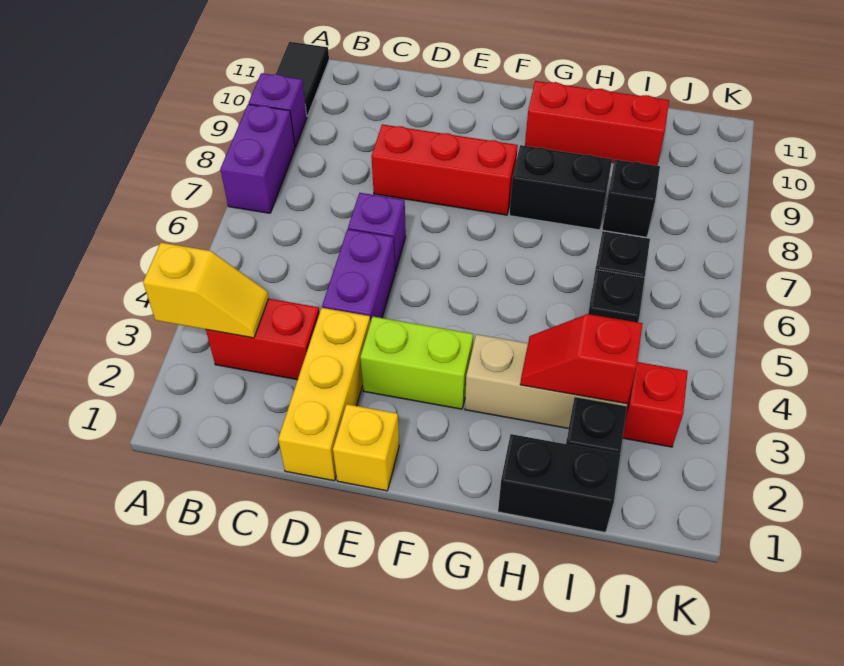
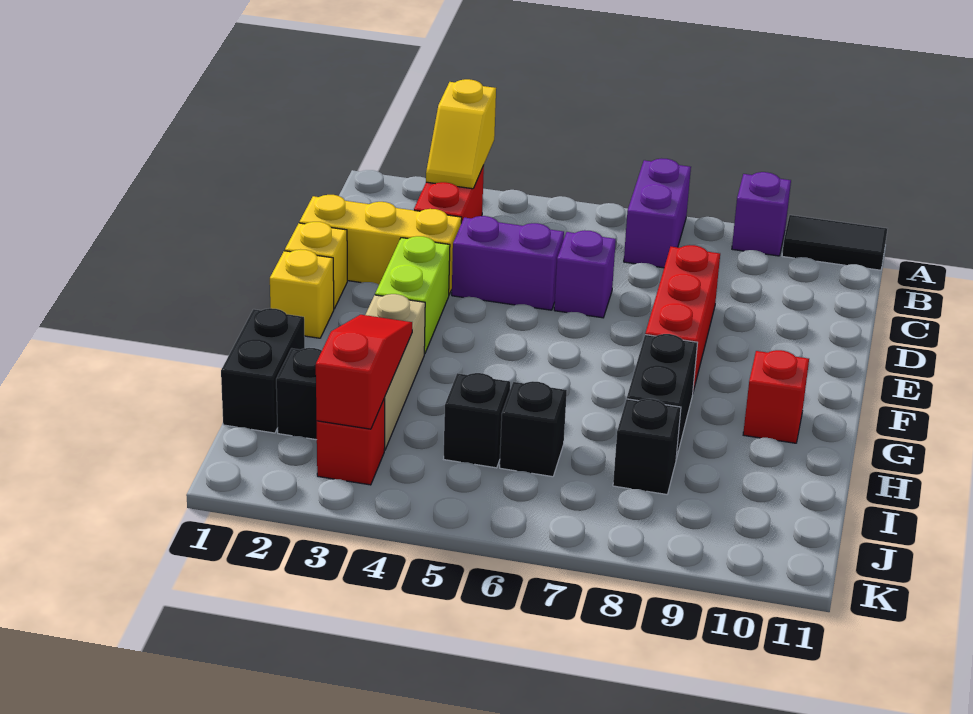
purple 1x2 brick [220,104,295,213] -> purple 1x2 brick turned to [624,159,691,268]
none -> yellow 1x1 brick [270,250,334,338]
red 1x3 brick [525,81,669,166] -> red 1x1 brick [743,350,809,443]
red 1x2 slope [520,314,643,404] -> red 1x3 slope [316,315,412,429]

